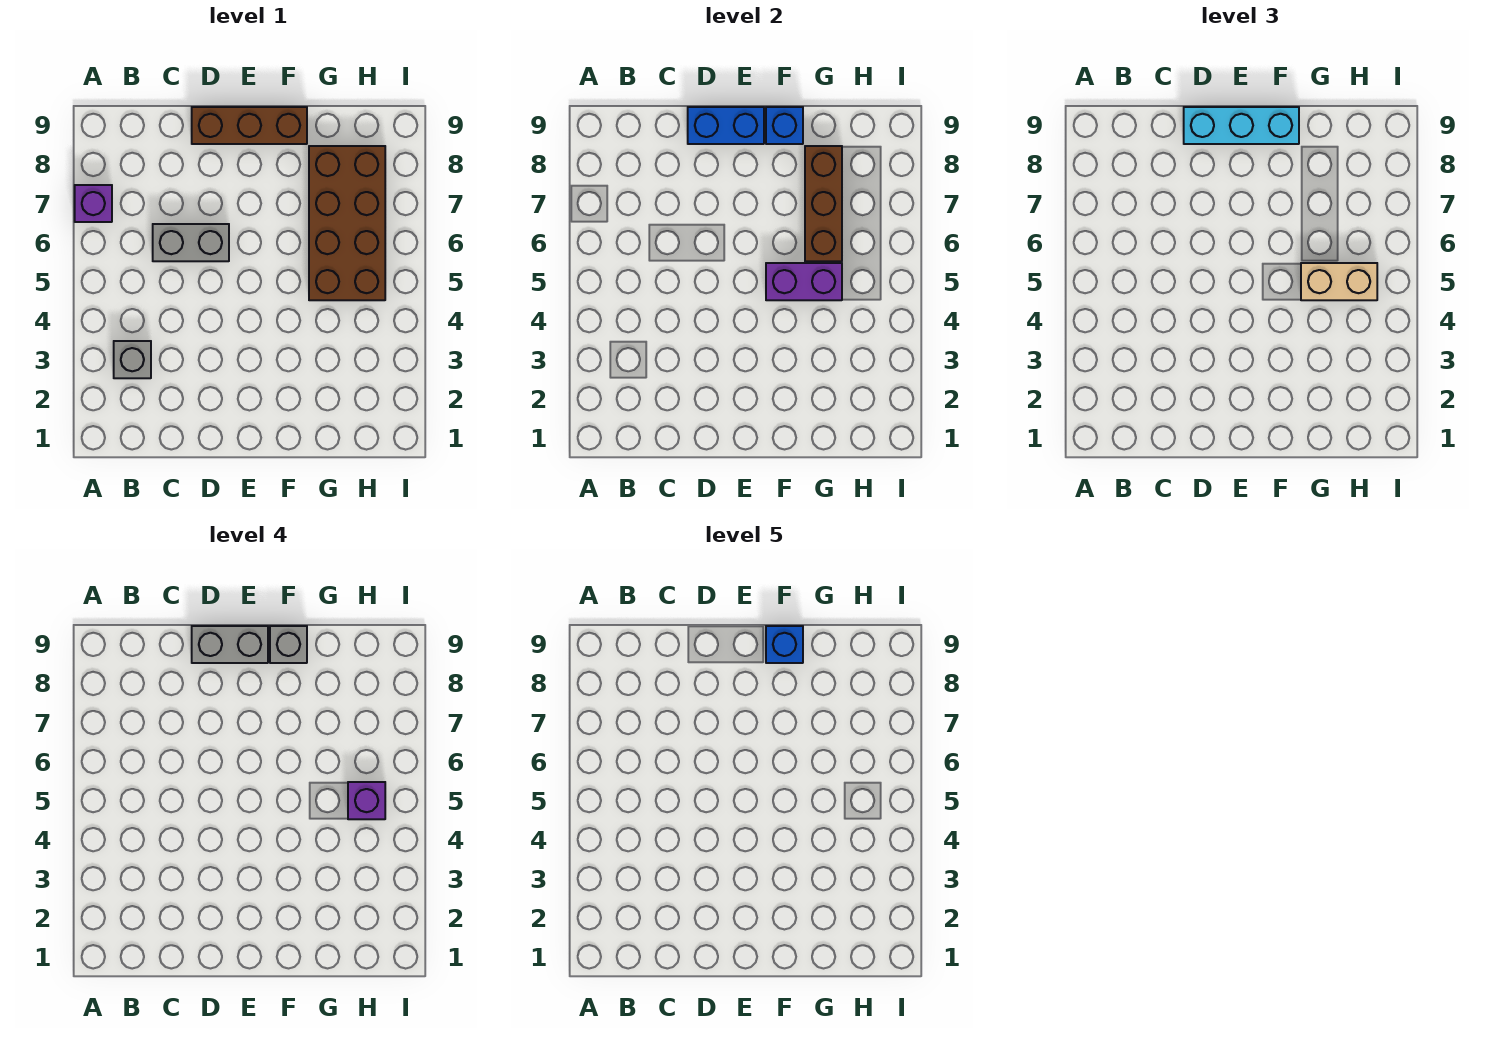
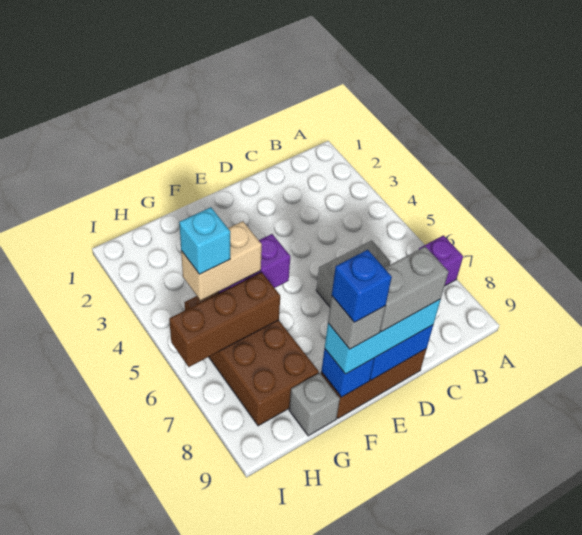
grey 1x1 brick [114,341,151,378] -> grey 1x1 brick moved to [289,373,340,436]
brown 1x3 brick [805,146,842,261] -> brown 1x3 brick turned to [169,272,280,367]
purple 1x1 brick [348,782,385,819] -> cyan 1x1 brick [179,207,230,274]

